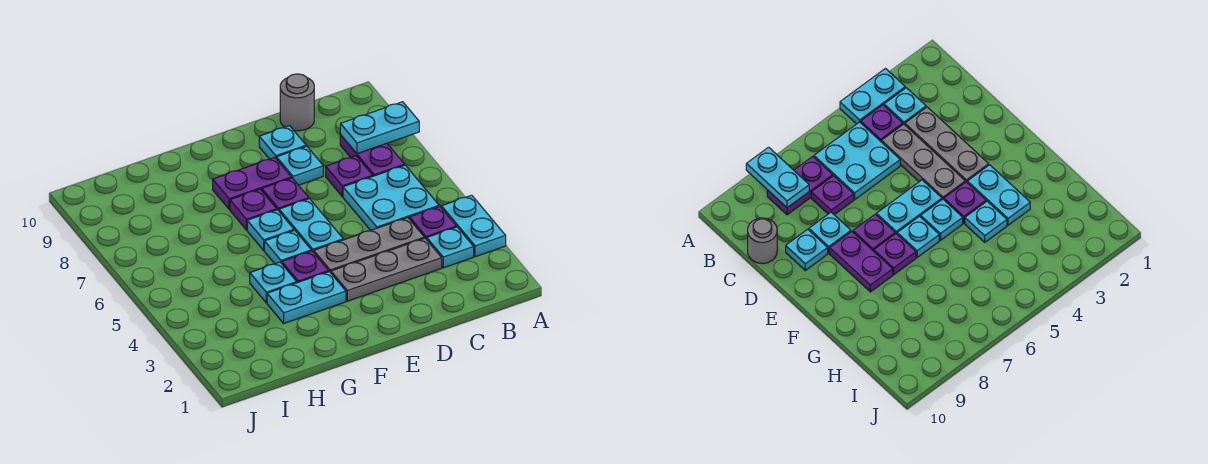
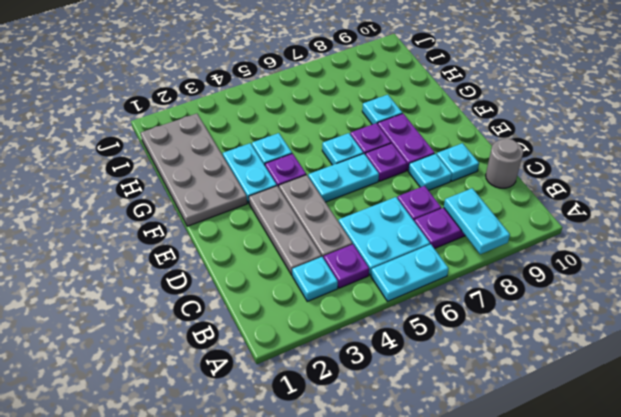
cyan 1x2 plate [441,195,506,257] -> cyan 1x2 plate moved to [371,244,449,301]
none -> grey 2x4 plate [141,114,247,226]
cyan 1x1 plate [264,230,311,264] -> cyan 1x1 plate moved to [362,95,402,124]

